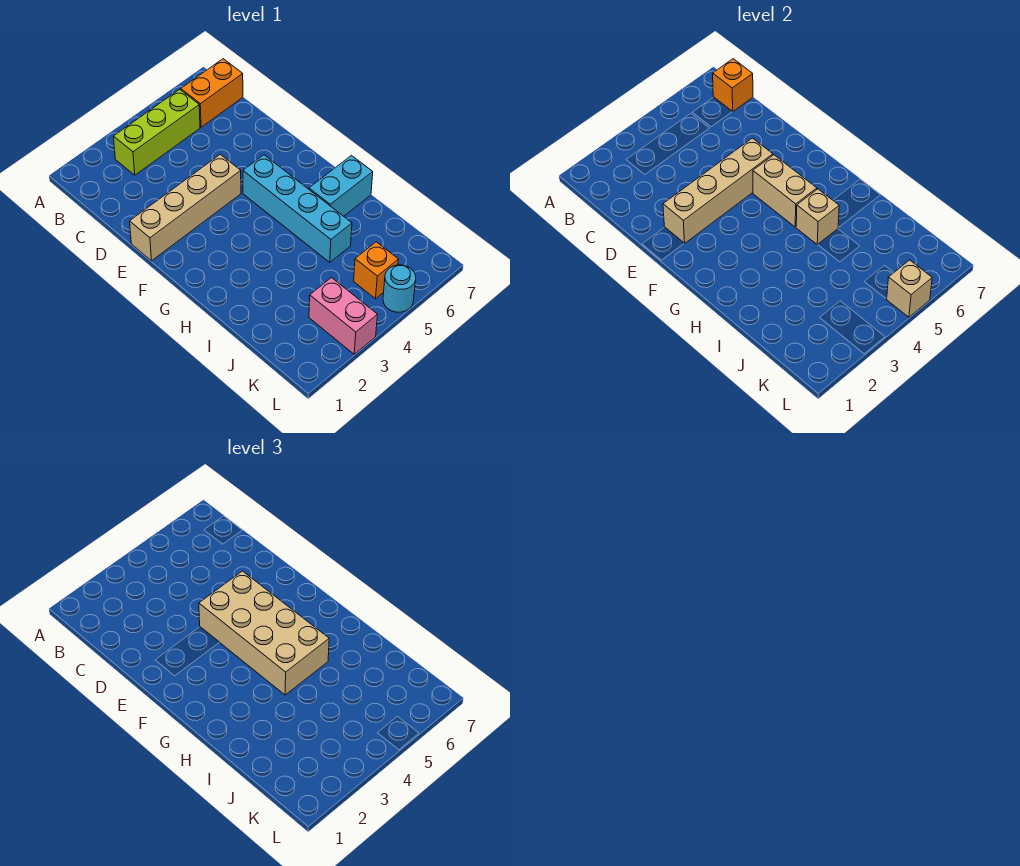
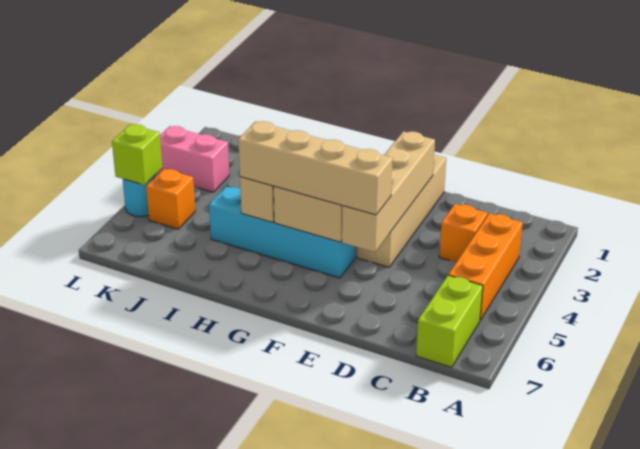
lime 1x3 brick [113,89,200,175] -> orange 1x3 brick [448,213,523,320]
orange 1x2 brick [181,59,243,127] -> lime 1x2 brick [416,275,483,367]
orange 1x1 brick [713,59,753,112] -> orange 1x1 brick moved to [439,204,488,262]
tan 2x4 brick [199,571,329,695] -> tan 1x4 brick [238,121,393,215]
cyan 1x2 brick [309,156,373,216] -> none
tan 1x1 brick [887,260,932,317] -> lime 1x1 brick [112,124,162,185]

